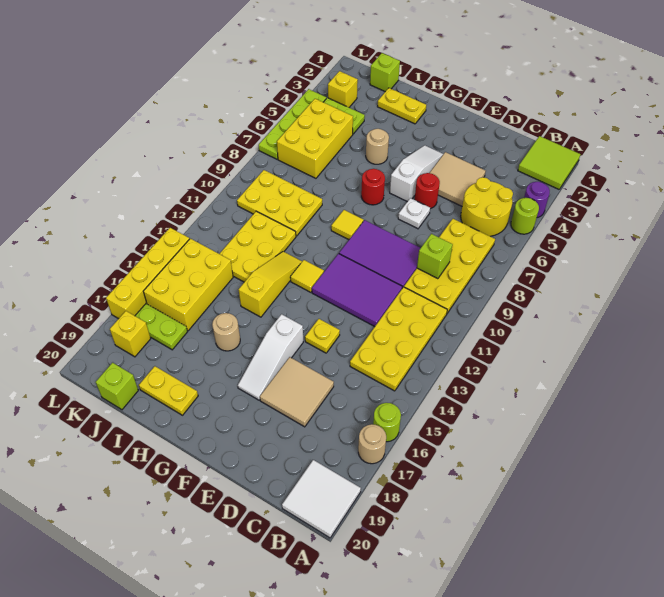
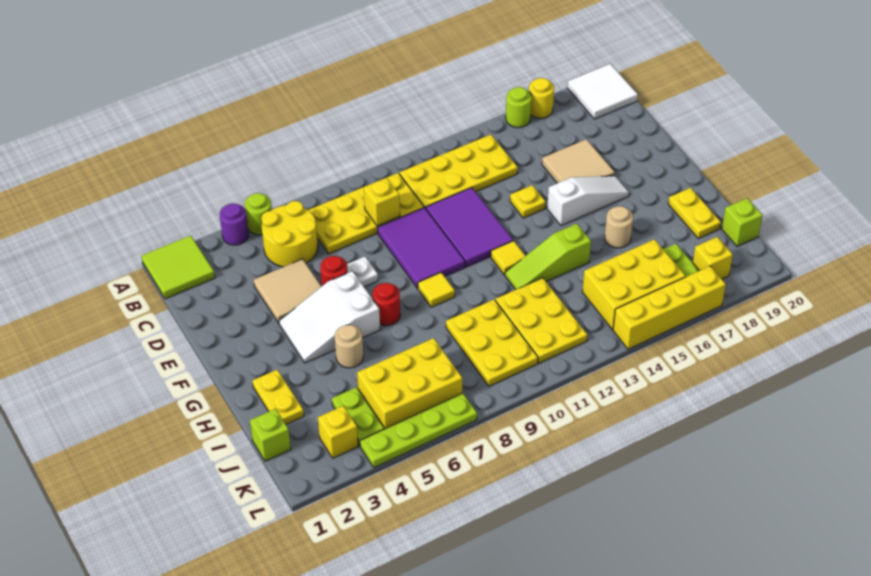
tan 1x1 round brick [358,424,386,464] -> yellow 1x1 round brick [529,78,554,118]
lime 1x1 brick [417,234,453,279] -> yellow 1x1 brick [364,178,400,226]
white 1x3 slope [390,145,443,202] -> white 2x3 slope [279,271,380,363]
yellow 1x3 slope [239,252,302,317] -> lime 1x3 slope [505,224,591,290]
yellow 2x3 plate [220,211,296,282] -> yellow 2x3 plate turned to [495,278,587,363]

